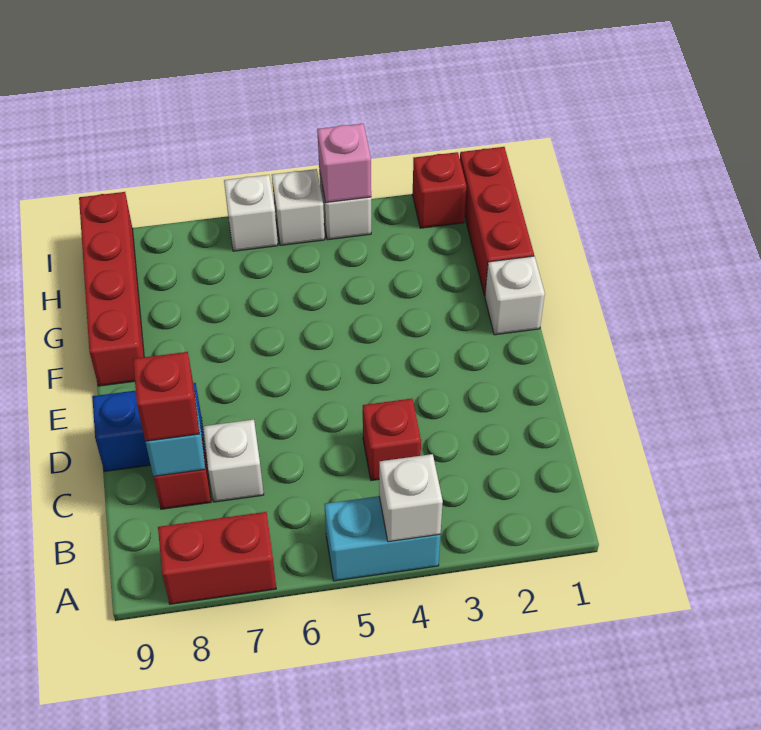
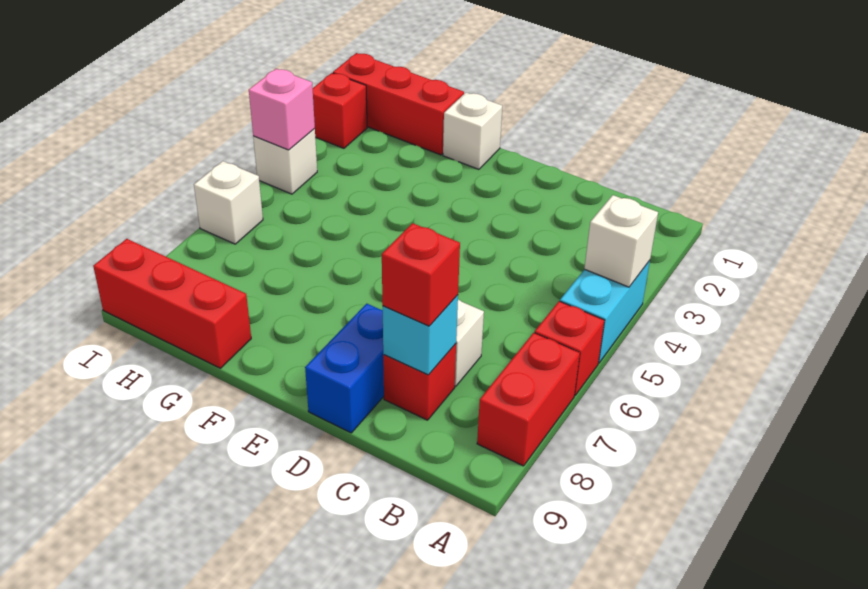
red 1x1 brick [363,399,421,480] -> red 1x1 brick moved to [535,301,604,395]
red 1x4 brick [79,192,144,386] -> red 1x3 brick [93,239,251,368]
white 1x1 brick [272,169,325,245] -> none

